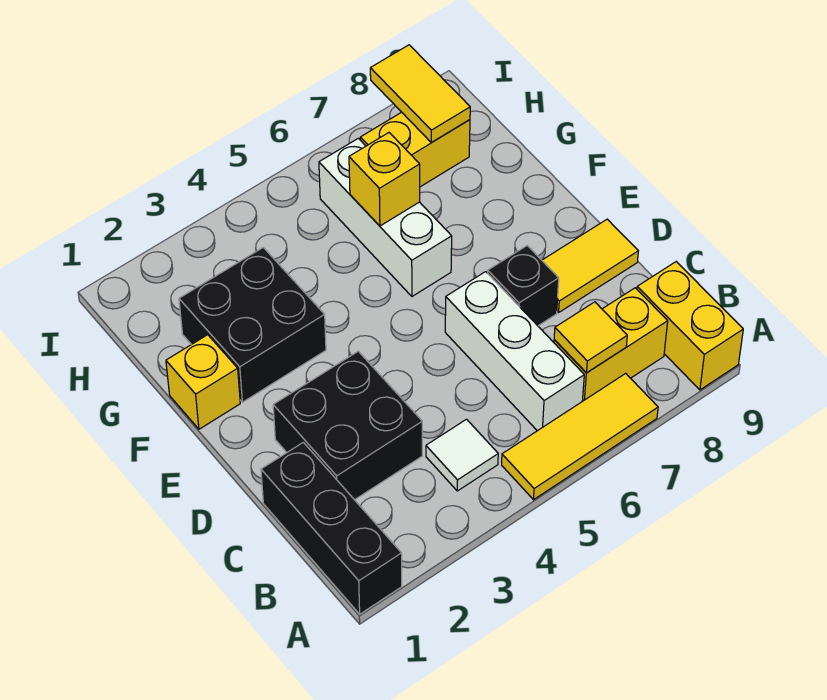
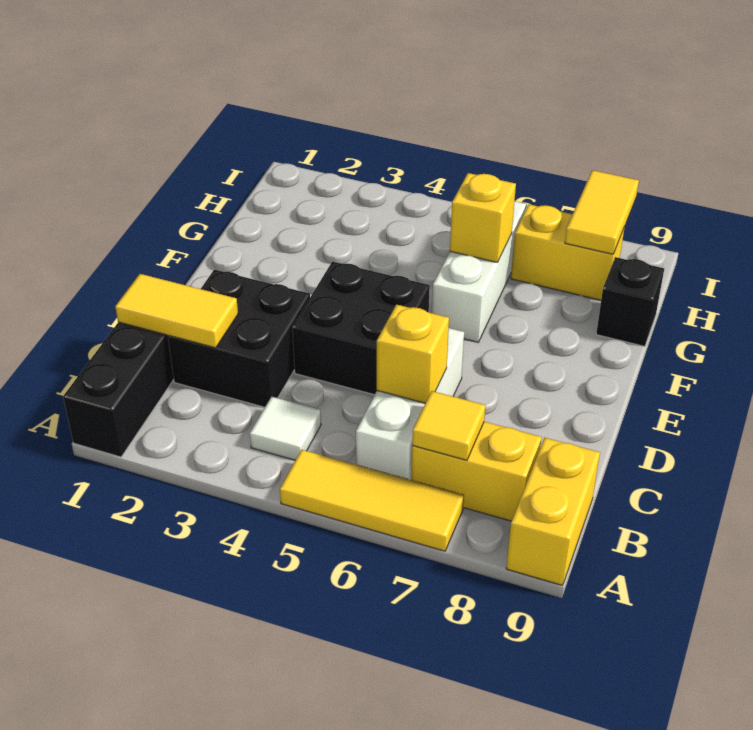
black 1x1 brick [488,246,559,326] -> black 1x1 brick moved to [596,257,664,346]
yellow 1x2 tile [542,219,638,312] -> yellow 1x2 tile moved to [115,274,238,348]
yellow 1x1 brick [166,335,240,429] -> yellow 1x1 brick moved to [377,305,449,403]
black 2x2 brick [179,248,326,402] -> black 2x2 brick moved to [292,262,430,395]

